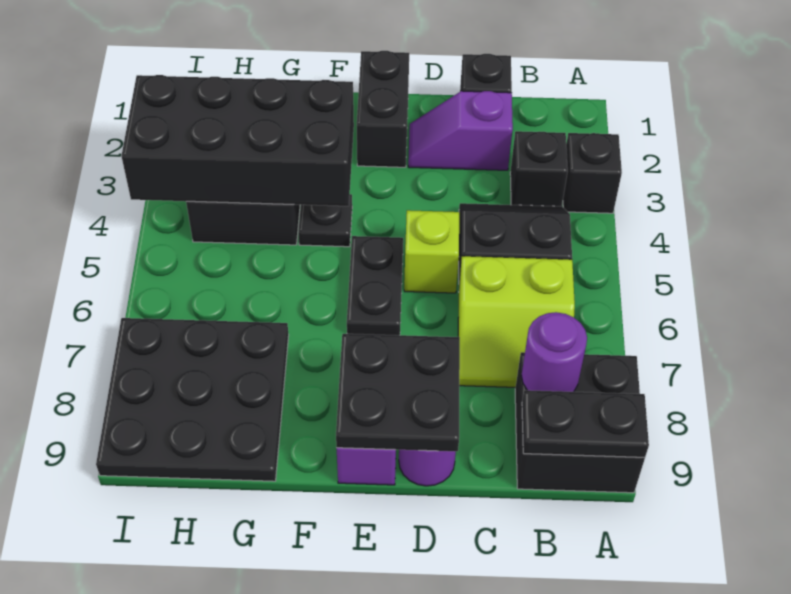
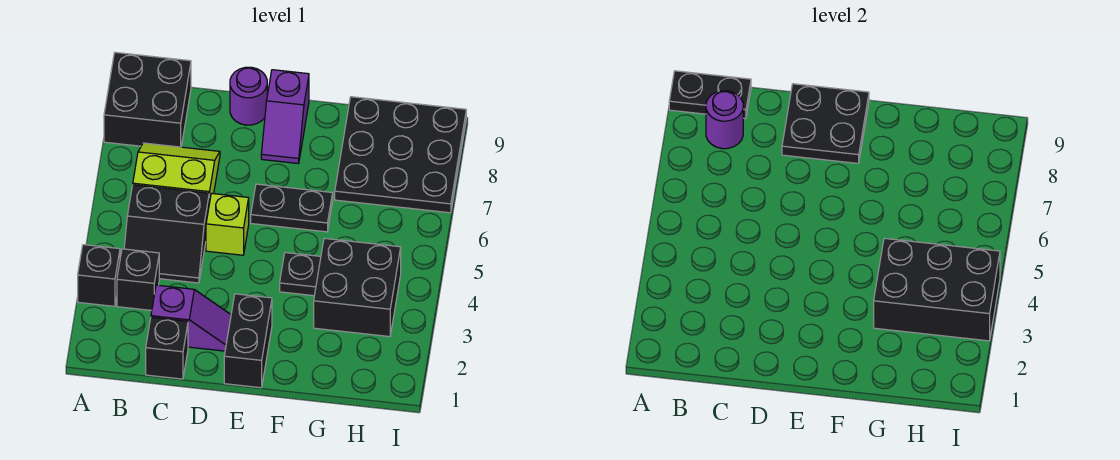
black 1x2 plate [347,236,403,335] -> black 1x2 plate turned to [251,184,333,232]
black 2x4 brick [121,75,354,206] -> black 2x3 brick [874,238,1000,341]

